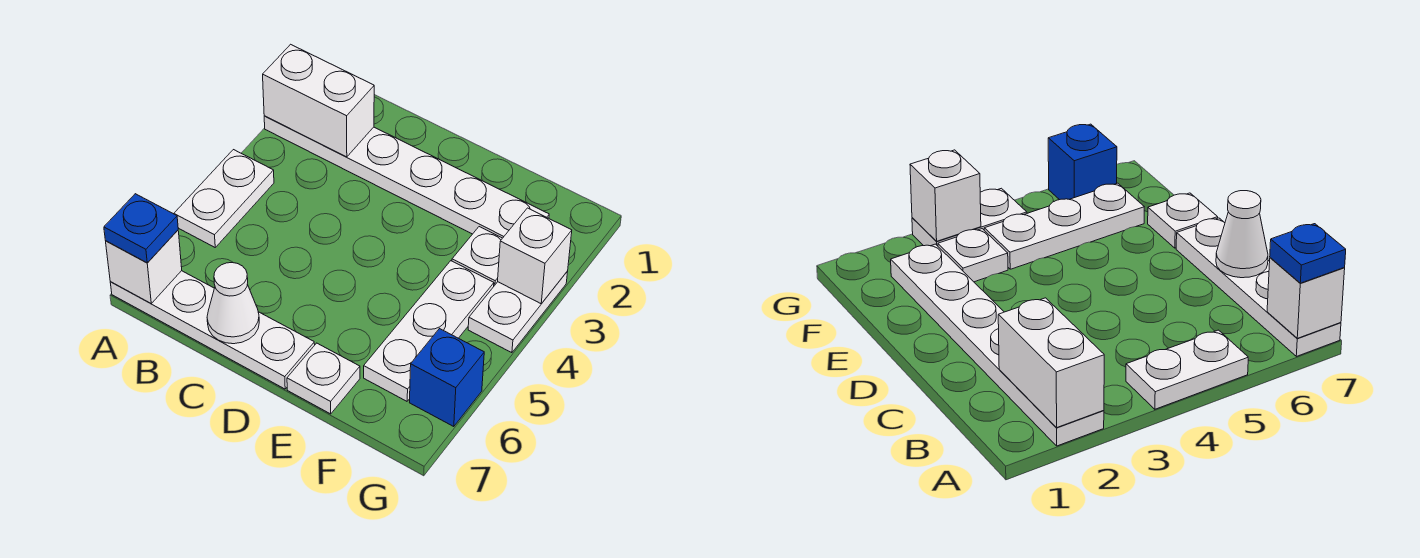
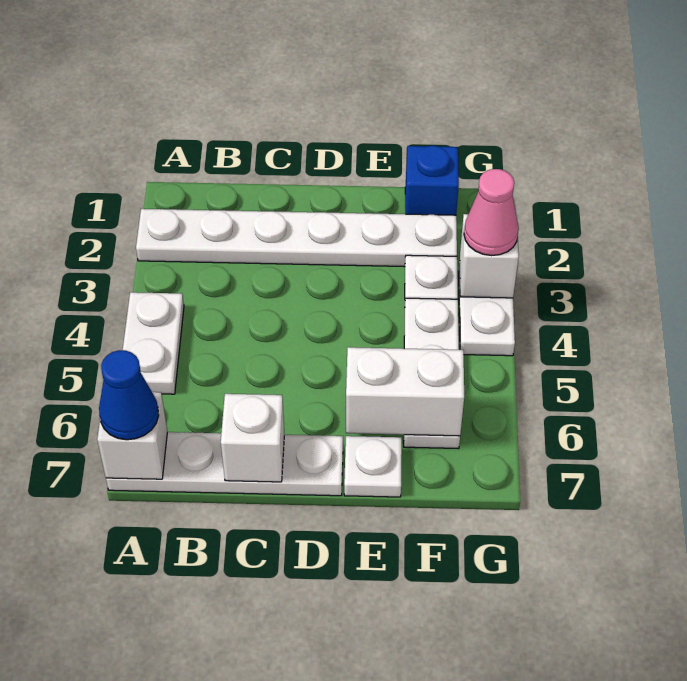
white 1x2 brick [263,44,374,157] -> white 1x2 brick moved to [346,347,464,436]
blue 1x1 plate [104,194,178,263] -> blue 1x1 cone [99,350,159,440]
white 1x1 cone [207,263,259,344] -> white 1x1 brick [221,394,284,482]
none -> pink 1x1 cone [464,169,519,256]
blue 1x1 brick [410,329,484,427] -> blue 1x1 brick moved to [405,146,459,215]

